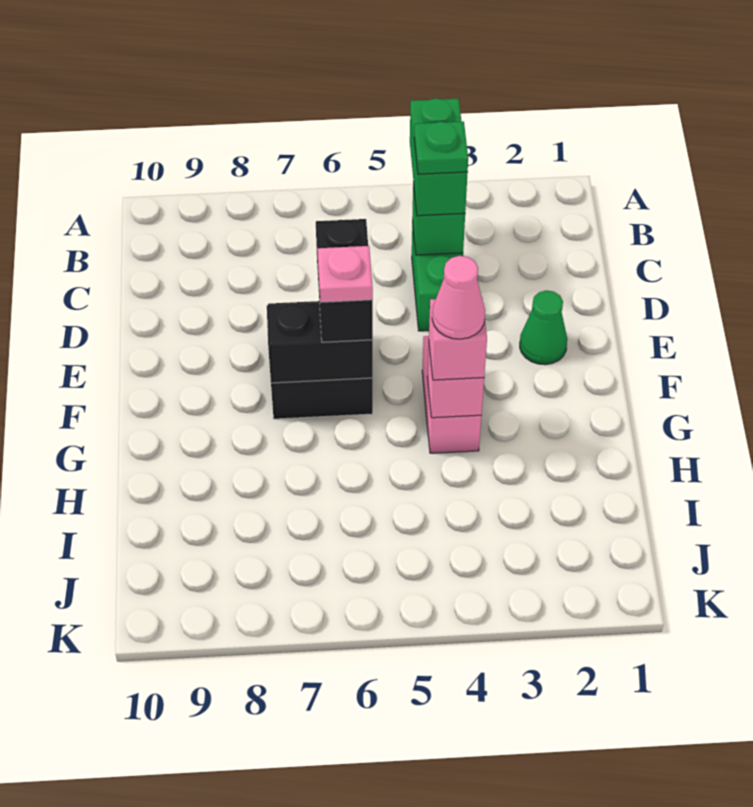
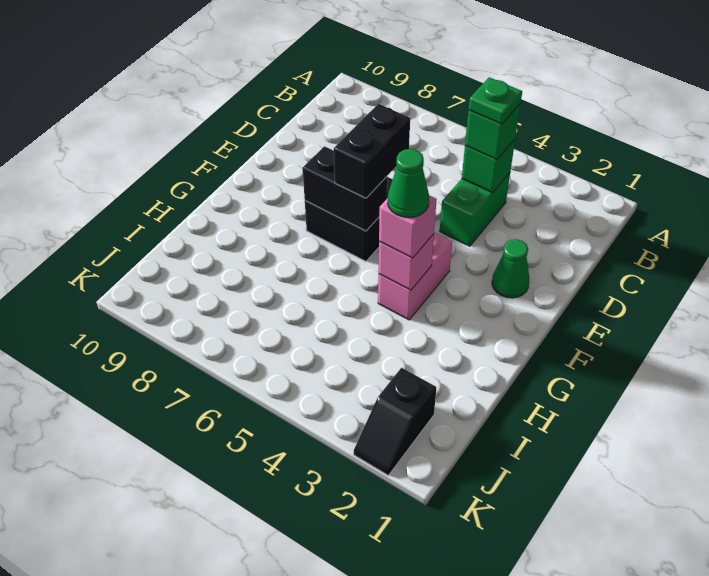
green 1x2 brick [410,98,468,216] -> green 1x1 brick [465,104,520,160]
pink 1x1 plate [317,246,373,302] -> none
pink 1x1 cone [432,256,485,339] -> green 1x1 cone [388,149,429,218]
none -> black 1x2 slope [354,368,437,475]

